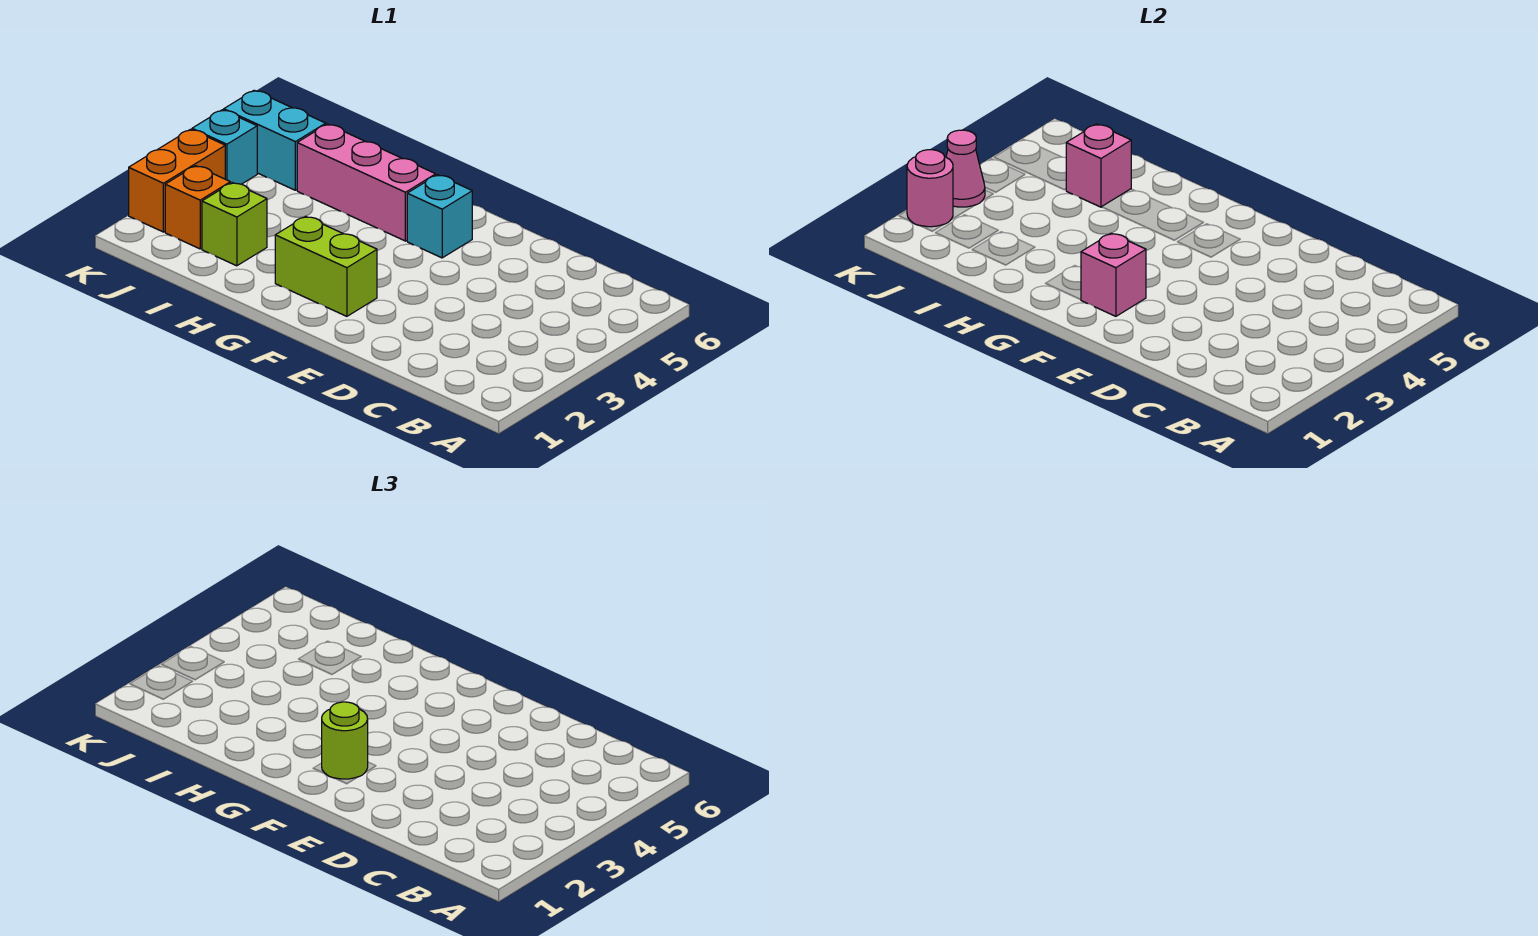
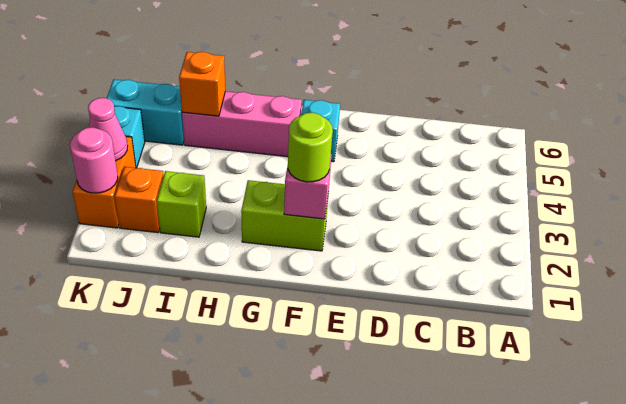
pink 1x1 brick [1066,124,1131,207] -> orange 1x1 brick [179,52,225,116]

